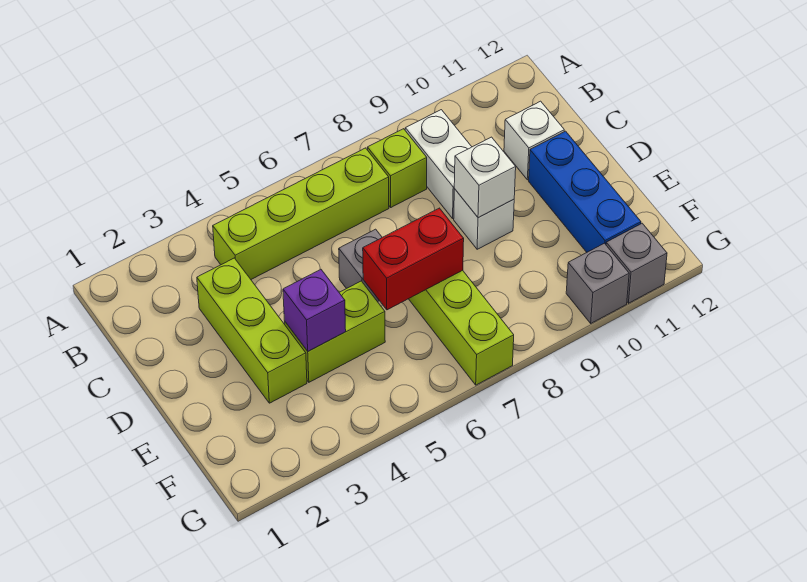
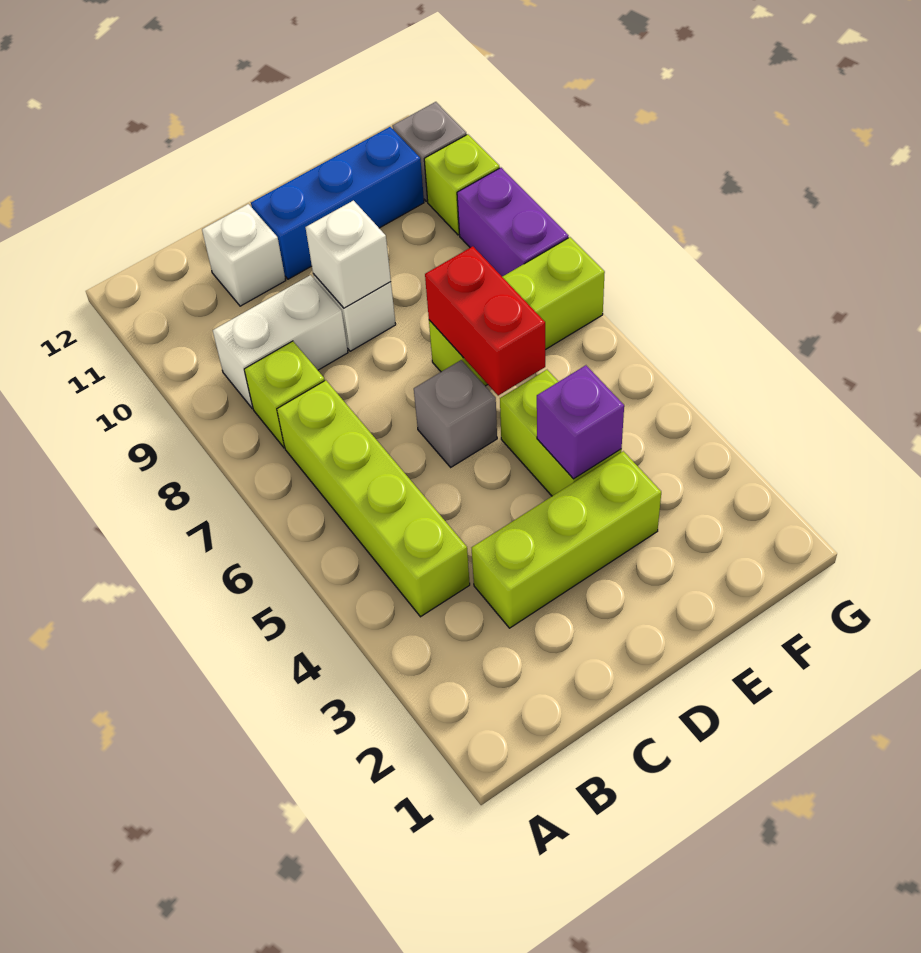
none -> purple 1x2 brick [457,168,569,277]
grey 1x1 brick [566,243,629,323] -> lime 1x1 brick [424,134,500,235]

